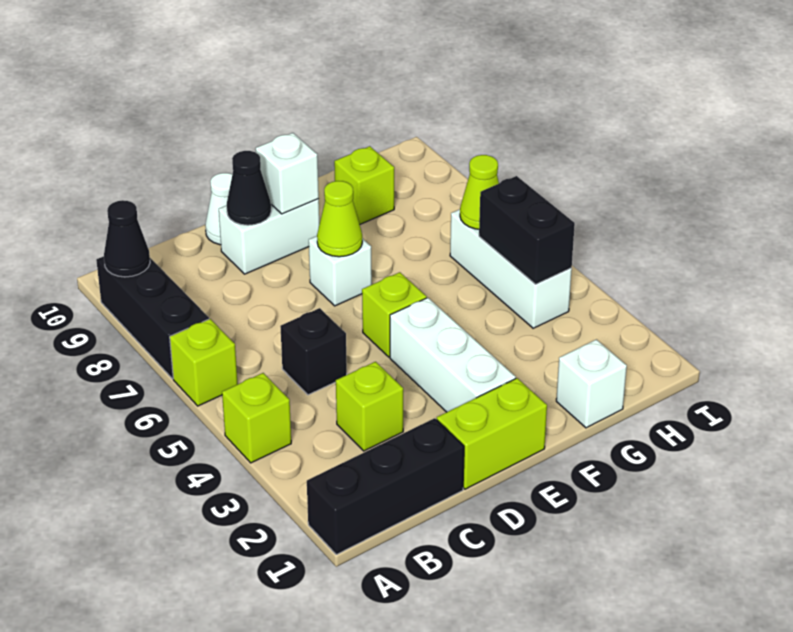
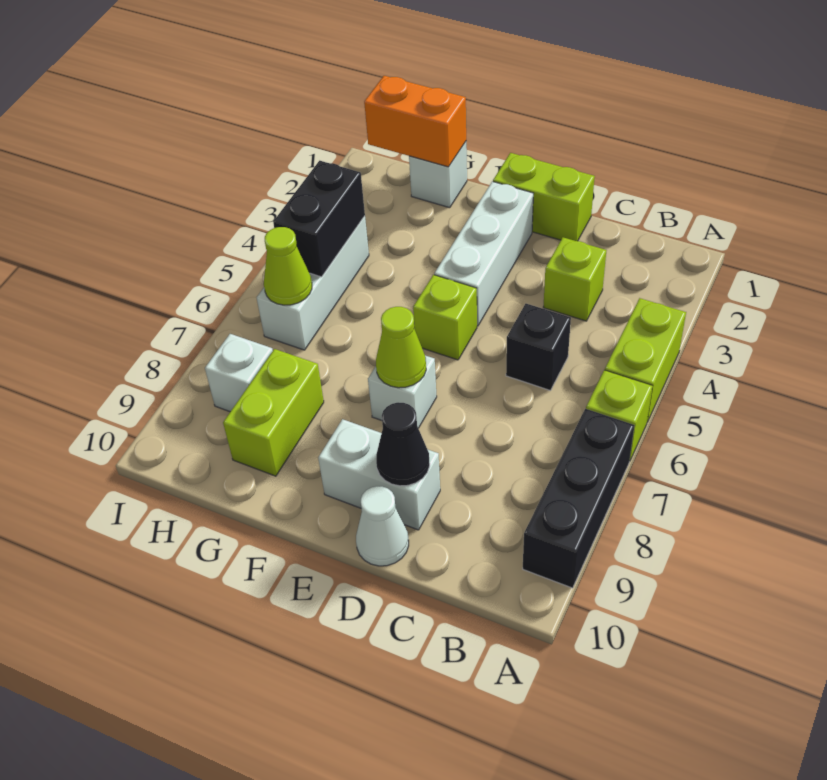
black 1x3 brick [307,418,464,555] -> none
lime 1x1 brick [222,373,291,463] -> lime 1x2 brick [605,298,686,422]
black 1x1 cone [104,200,150,277] -> none
white 1x1 brick [256,133,319,214] -> white 1x1 brick moved to [205,334,273,412]
none -> orange 1x2 brick [364,76,466,167]
lime 1x1 brick [334,146,394,224] -> lime 1x2 brick [223,349,324,476]

